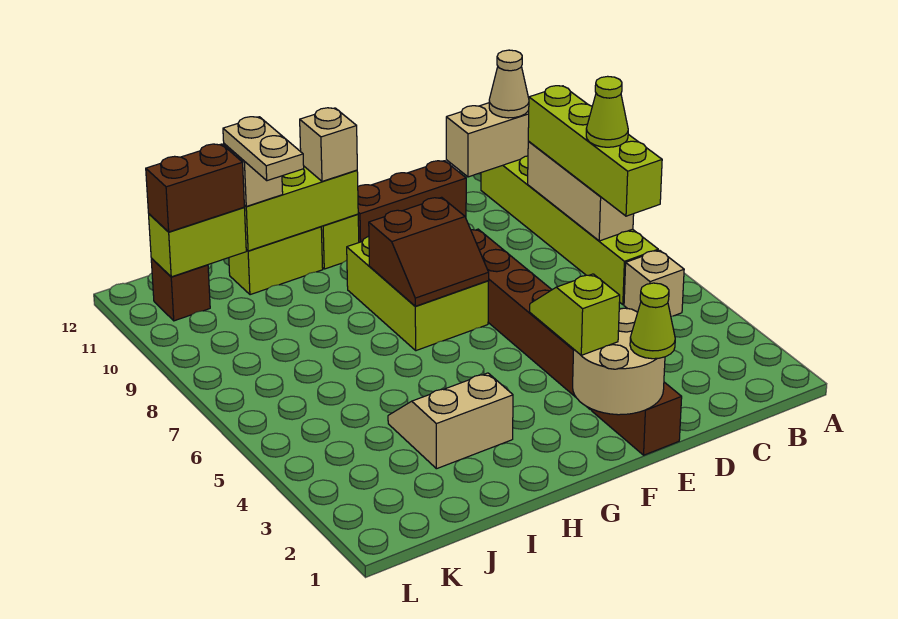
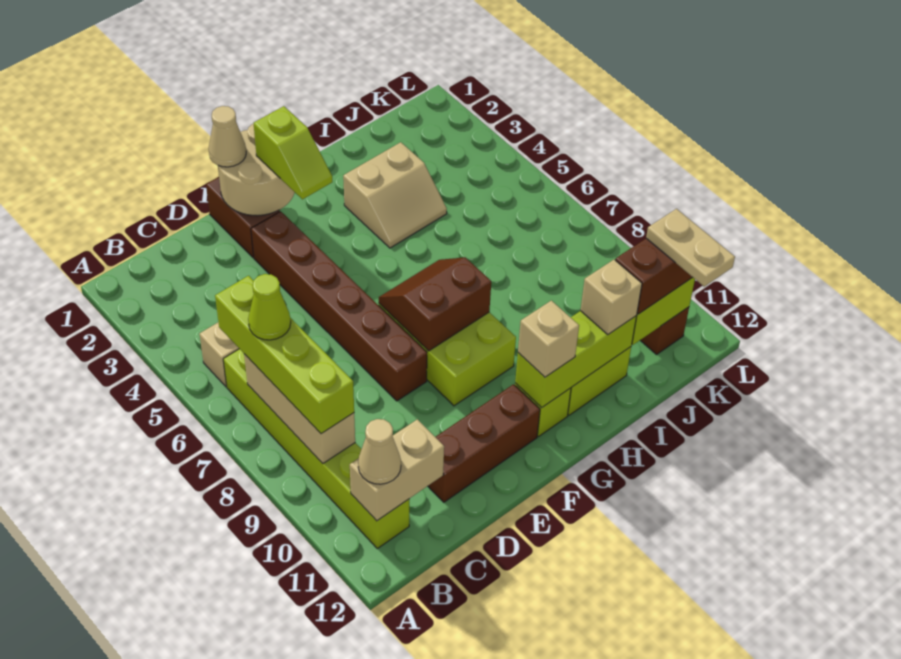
lime 1x1 cone [630,283,675,359] -> tan 1x1 cone [209,106,246,167]
tan 1x2 plate [223,117,304,181] -> tan 1x2 plate moved to [646,209,735,287]

